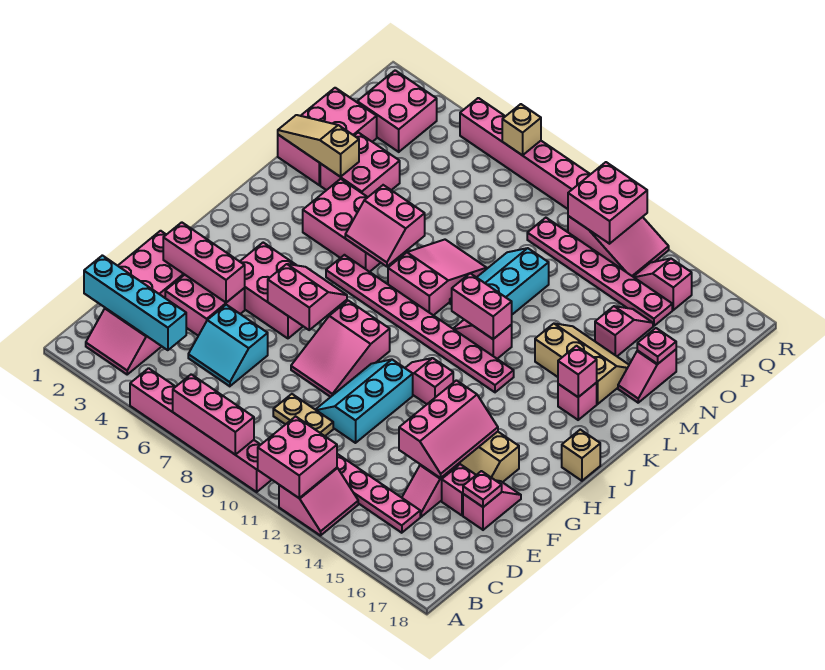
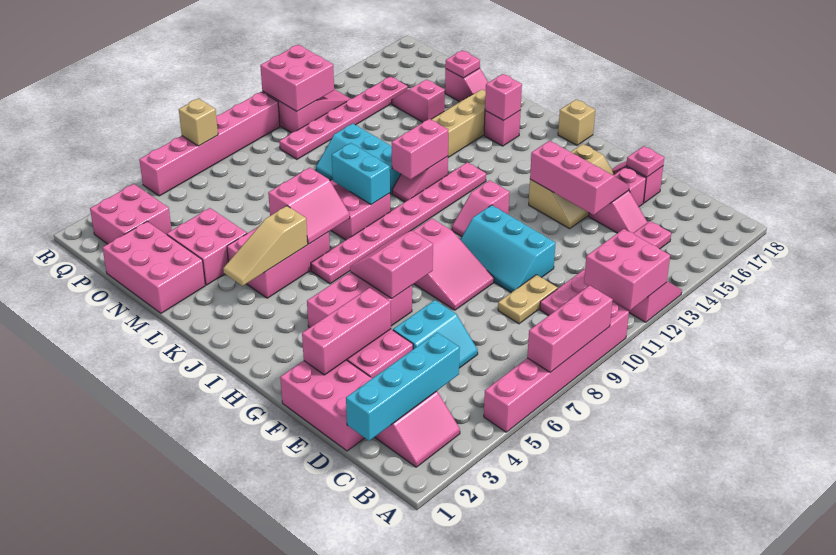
none -> cyan 1x2 brick [332,143,390,205]
tan 1x3 slope [278,115,359,177] -> tan 1x3 slope moved to [223,206,308,286]
pink 1x2 slope [633,259,692,310] -> none

